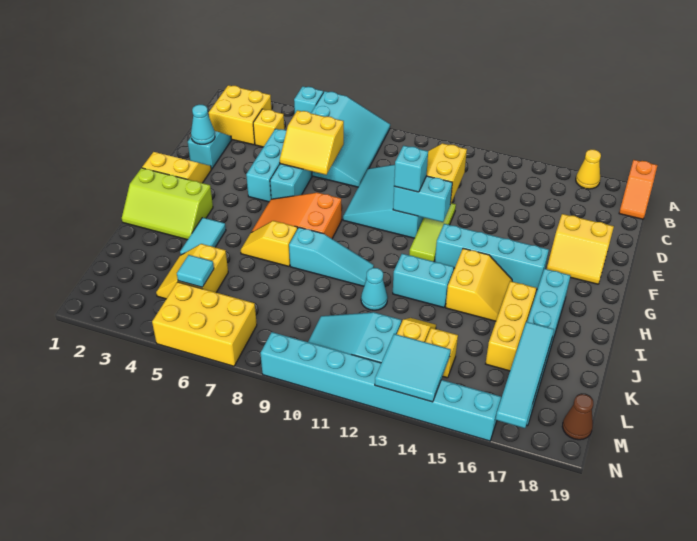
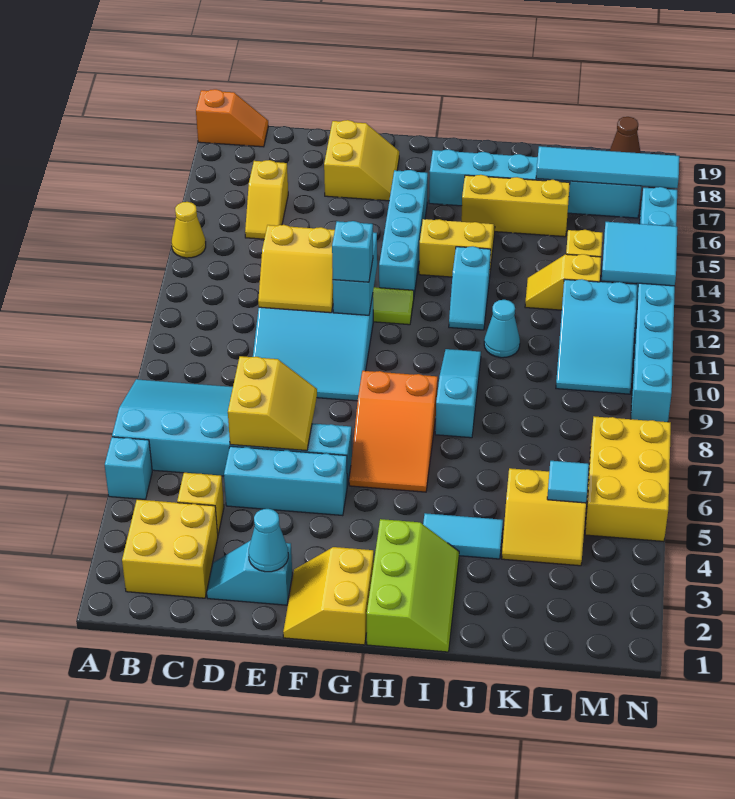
yellow 1x1 cone [576,150,601,189] -> yellow 1x1 cone moved to [172,202,206,258]
yellow 1x2 slope [241,221,298,266] -> yellow 1x2 slope moved to [245,160,288,239]
cyan 1x2 brick [393,254,454,307] -> cyan 1x2 slope [449,246,491,330]

